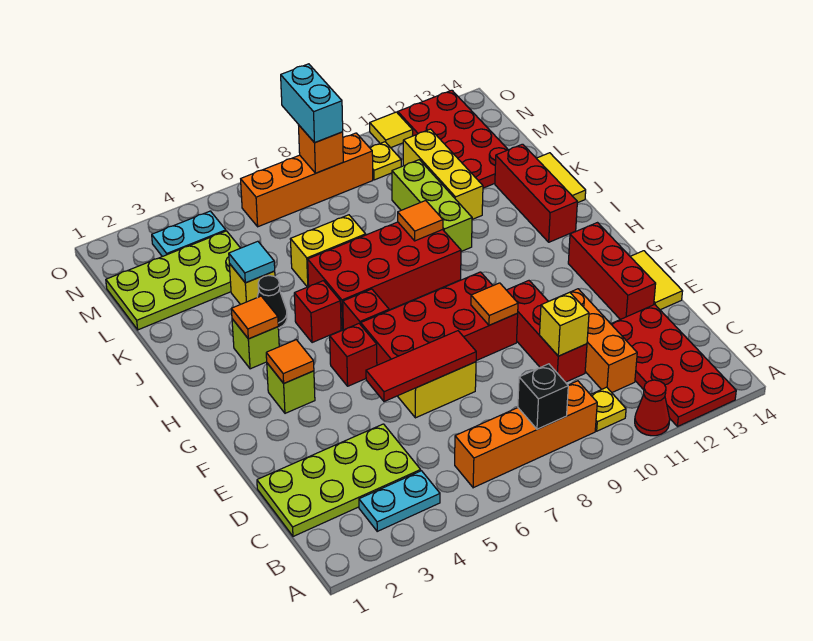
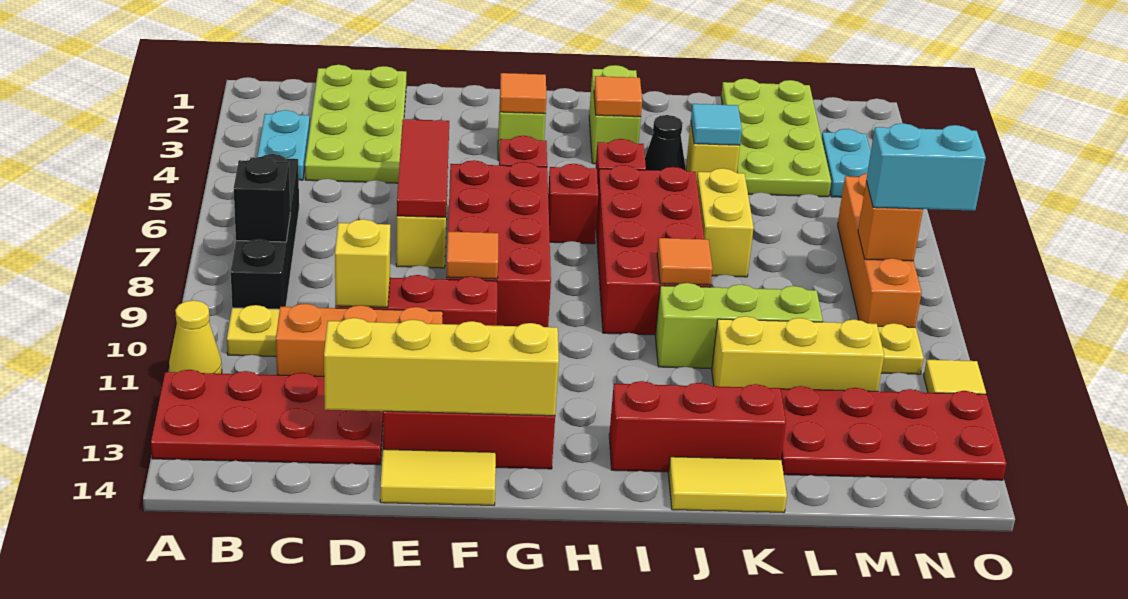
red 1x1 cone [635,380,670,436] -> yellow 1x1 cone [169,300,222,374]
orange 1x4 brick [455,381,597,488] -> black 1x4 brick [231,154,299,309]
none -> yellow 1x4 brick [324,318,559,416]
lime 1x1 brick [232,319,279,369] -> lime 1x2 brick [589,65,641,164]

